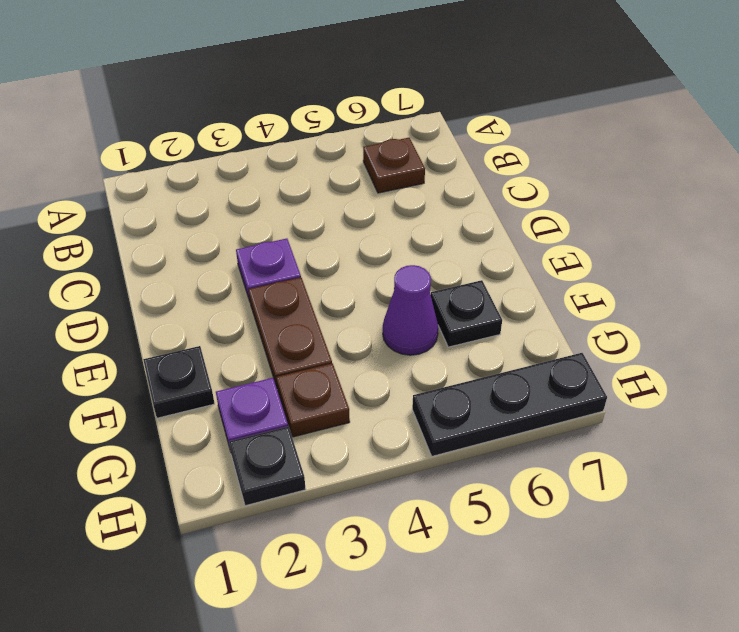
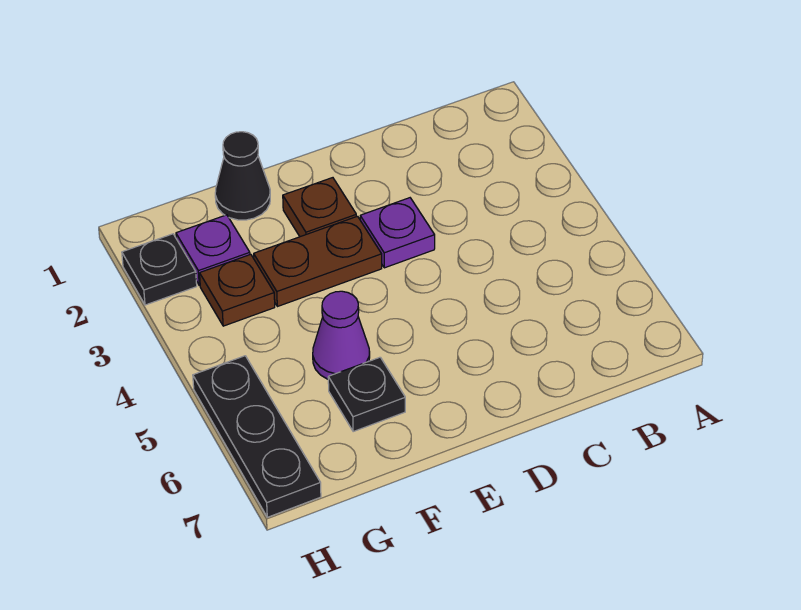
brown 1x1 plate [363,138,425,193] -> brown 1x1 plate moved to [283,178,356,237]
black 1x1 plate [143,346,215,418] -> black 1x1 cone [215,132,270,220]

